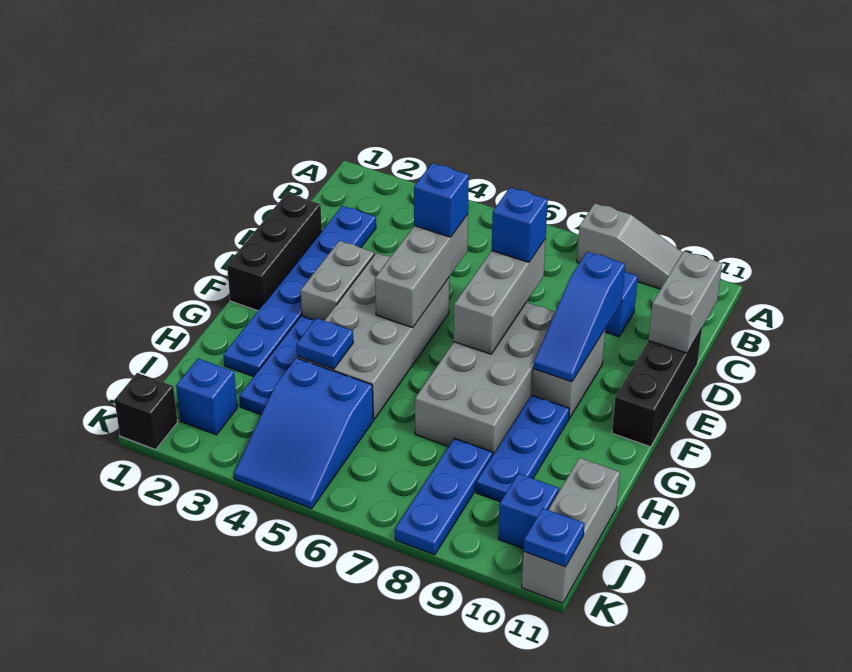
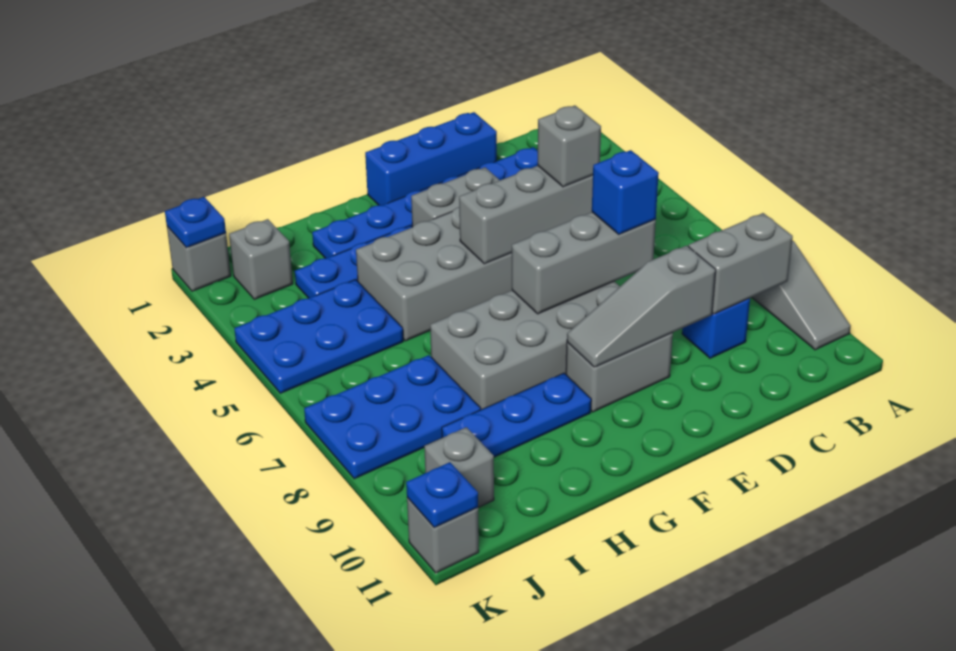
grey 1x2 brick [648,251,722,353] -> grey 1x2 brick moved to [688,213,793,314]
black 1x3 brick [227,193,322,311] -> blue 1x3 brick [365,112,497,205]
blue 1x1 brick [414,163,469,237] -> grey 1x1 brick [538,105,601,187]
blue 1x3 slope [533,252,625,382] -> grey 1x3 slope [567,245,716,367]
black 1x3 brick [612,328,702,447] -> none
blue 1x1 plate [296,318,353,369] -> blue 1x1 plate moved to [165,197,226,248]
blue 2x3 slope [234,358,373,509] -> blue 2x3 plate [234,280,403,393]
blue 1x3 plate [395,438,493,555] -> blue 2x3 plate [304,355,481,479]
grey 1x3 brick [522,458,620,603] -> grey 1x1 brick [407,498,479,573]
blue 1x1 brick [176,359,237,435] -> grey 1x1 brick [229,219,293,299]
blue 1x1 brick [499,473,559,549] -> grey 1x1 brick [424,427,494,508]
black 1x1 brick [115,373,178,449] -> grey 1x1 brick [167,227,231,291]

